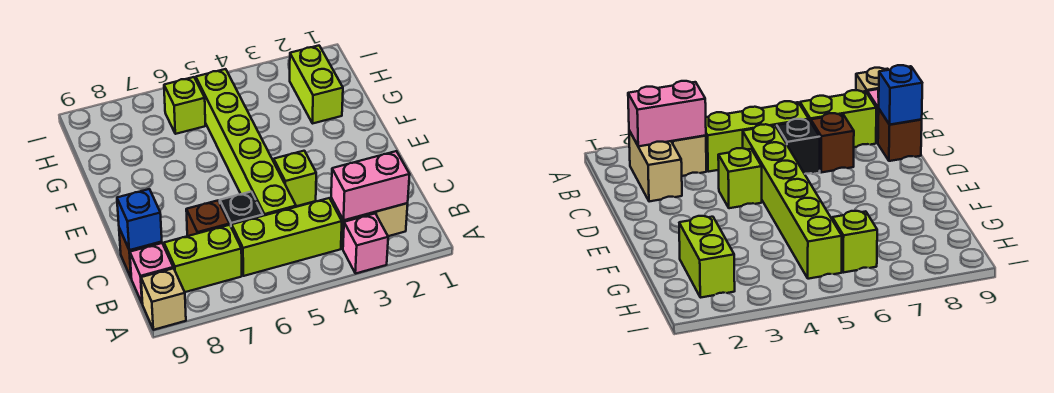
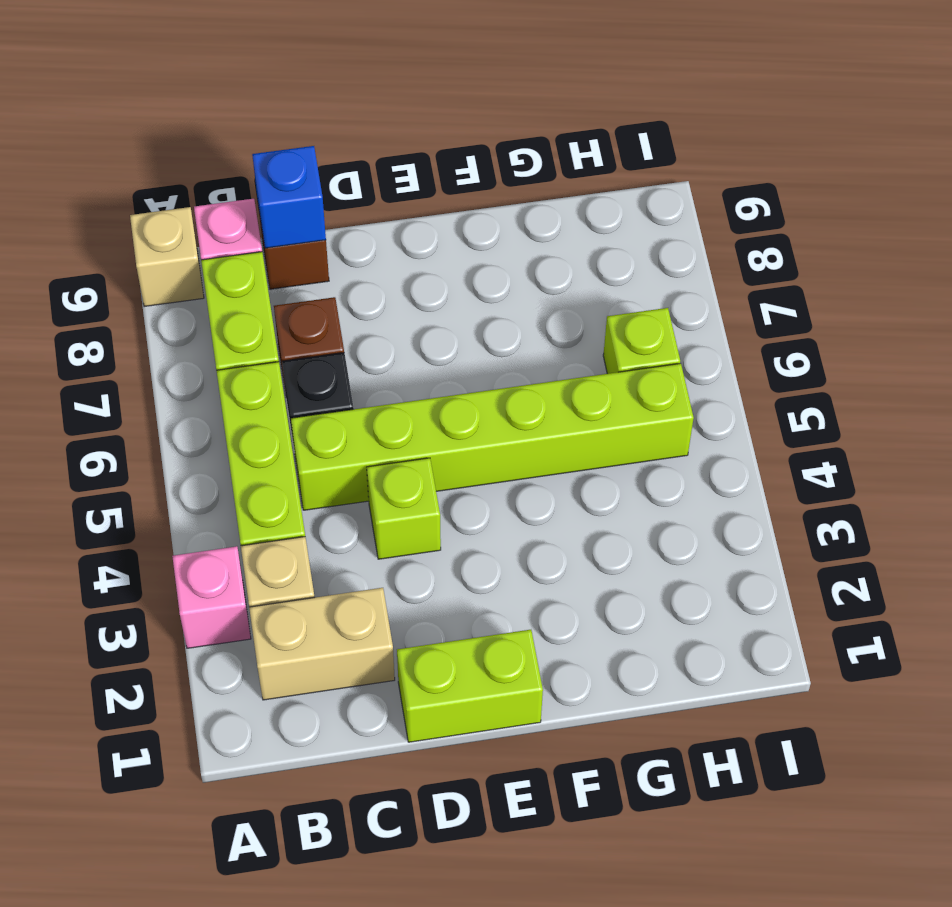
pink 1x2 brick [331,151,410,220] -> none
lime 1x2 brick [290,46,343,123] -> lime 1x2 brick moved to [397,630,543,742]

